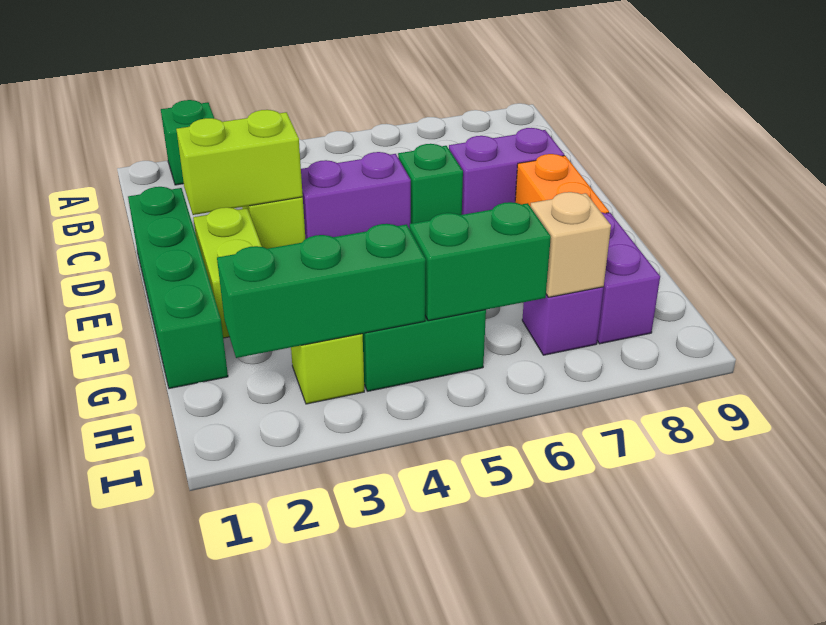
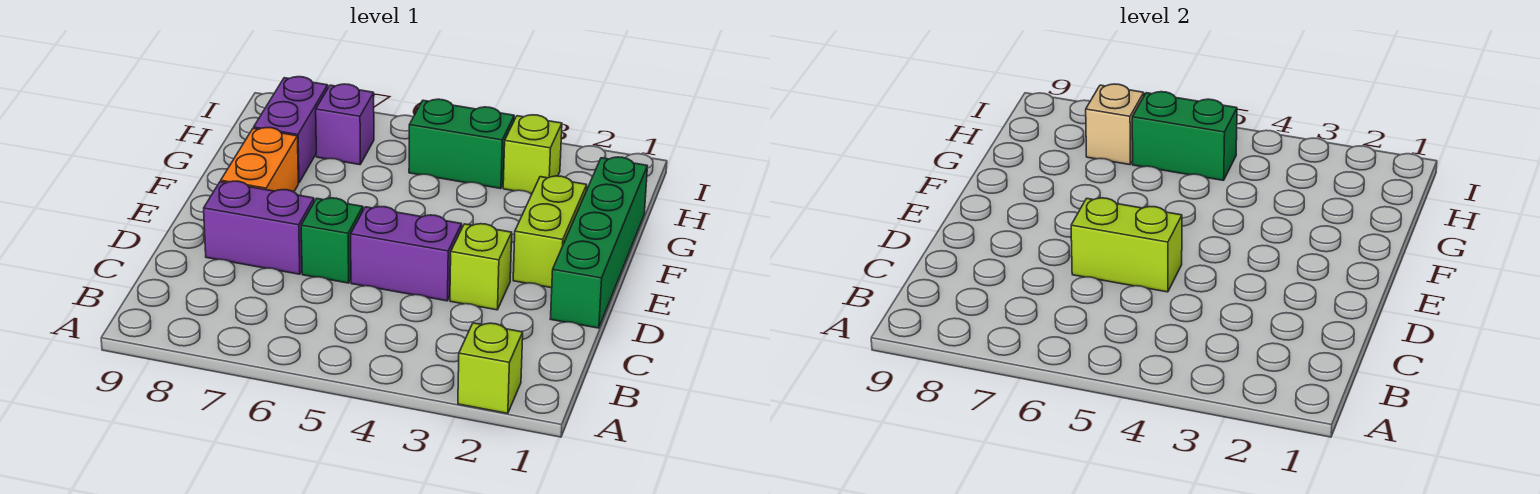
green 1x1 brick [161,100,214,185] -> lime 1x1 brick [458,323,523,414]
lime 1x2 brick [176,110,303,215] -> lime 1x2 brick moved to [1071,198,1182,292]
green 1x3 brick [217,224,426,358] -> none

